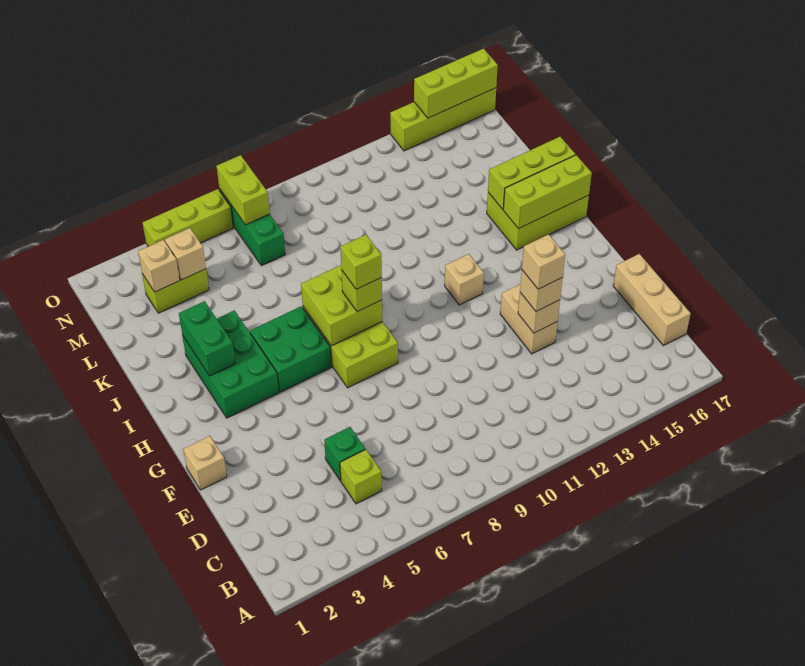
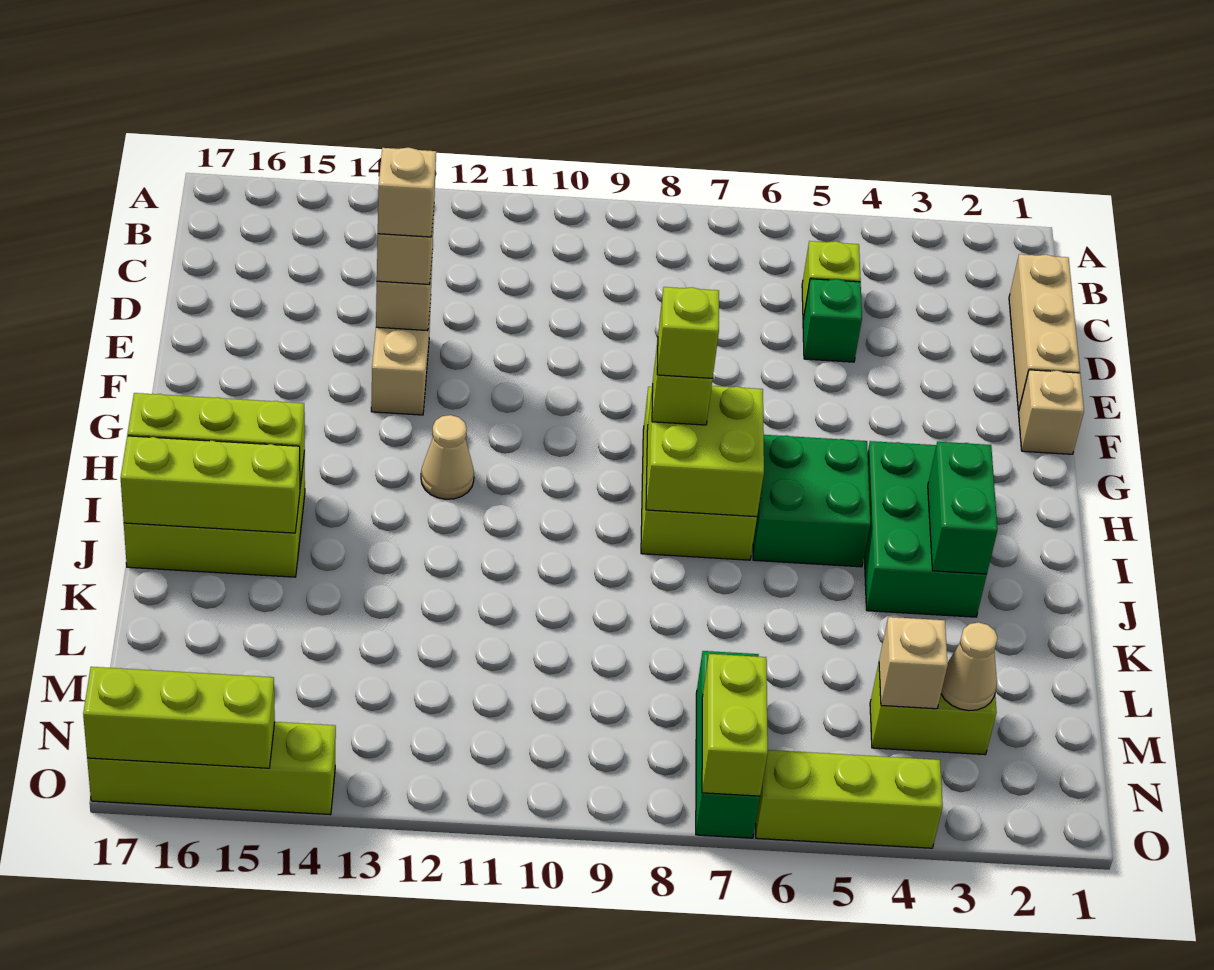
tan 1x3 brick [613,254,691,346] -> tan 1x3 brick moved to [1009,254,1080,411]
tan 1x1 brick [445,254,484,305] -> tan 1x1 cone [421,415,474,499]
tan 1x1 brick [138,240,180,292] -> tan 1x1 cone [941,622,998,711]

